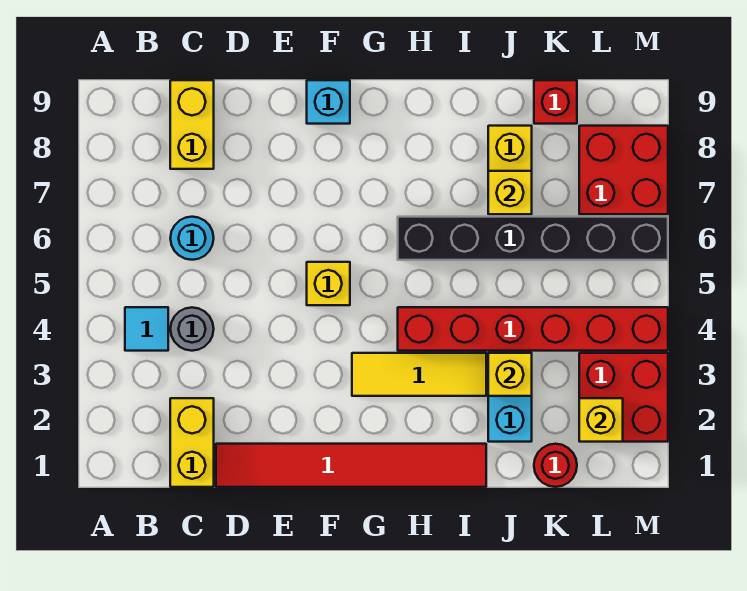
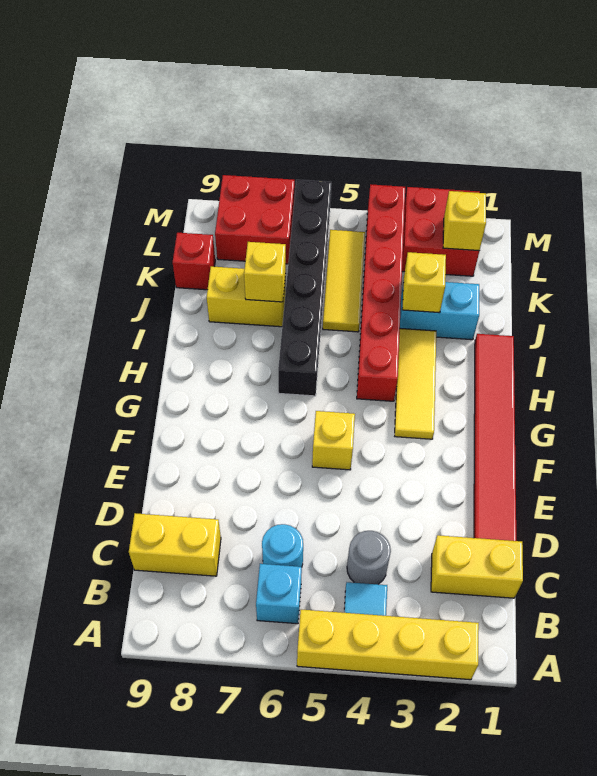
none -> yellow 1x4 brick [297,610,479,680]
cyan 1x1 brick [307,80,350,124] -> cyan 1x1 brick moved to [256,564,302,624]
none -> yellow 1x3 tile [323,230,365,332]
red 1x1 round brick [534,444,577,487] -> none

